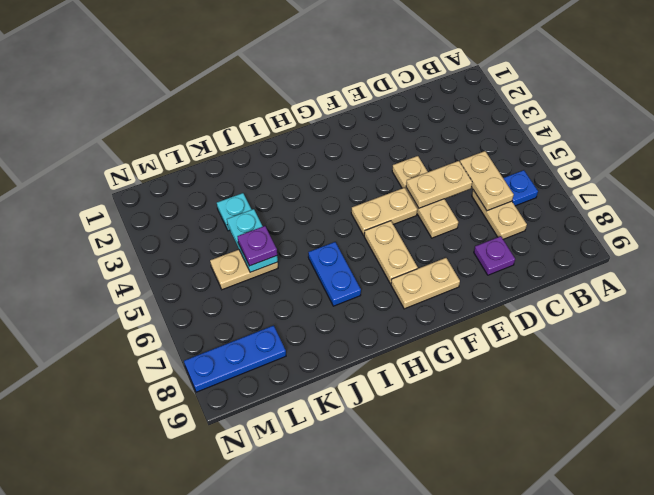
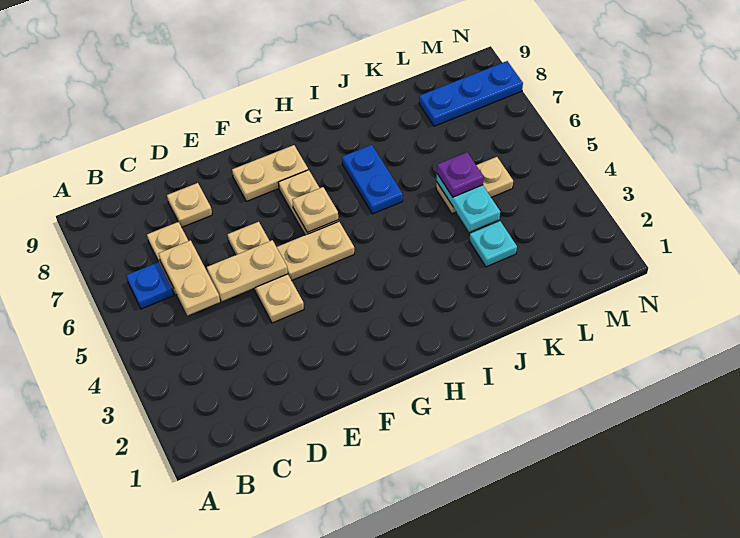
purple 1x1 plate [474,236,515,275] -> tan 1x1 plate [167,183,212,227]
none -> tan 1x1 plate [292,187,338,232]

